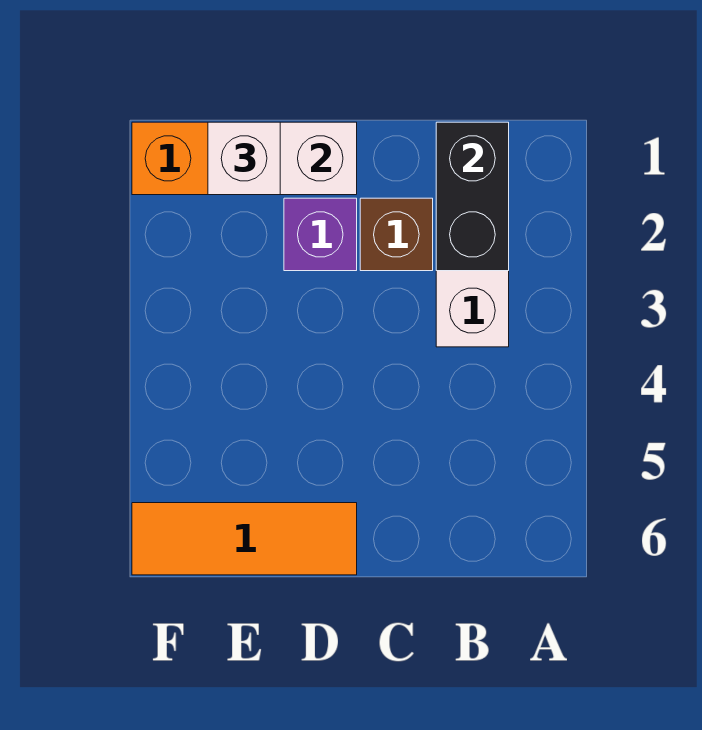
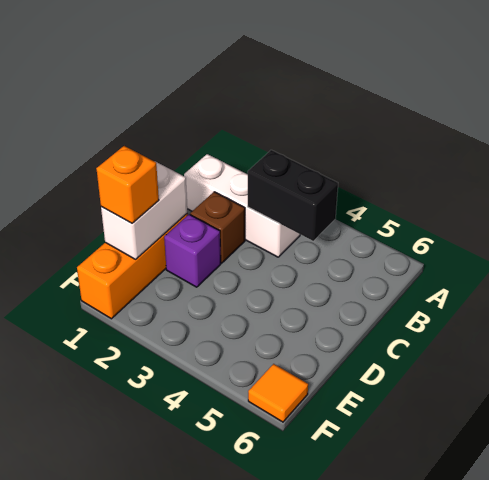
black 1x2 brick [436,122,509,271] -> black 1x2 brick moved to [248,150,338,241]
orange 1x3 tile [132,503,357,575] -> orange 1x1 tile [248,364,308,422]
white 1x1 brick [208,122,280,195] -> orange 1x1 brick [96,146,159,223]

